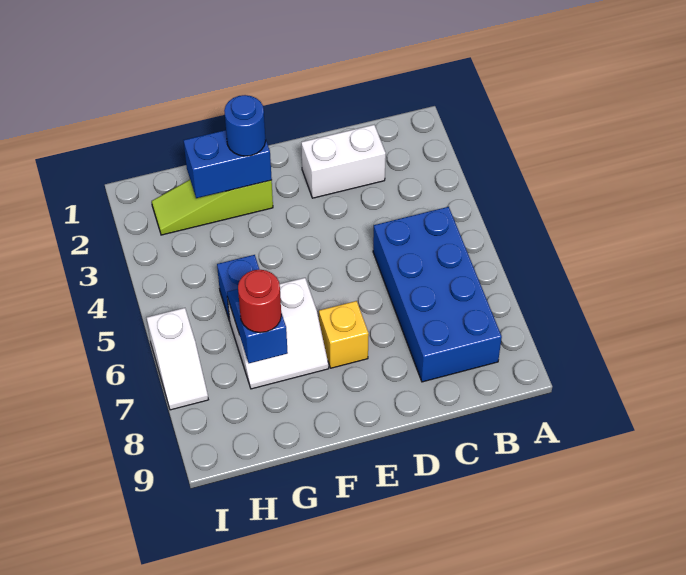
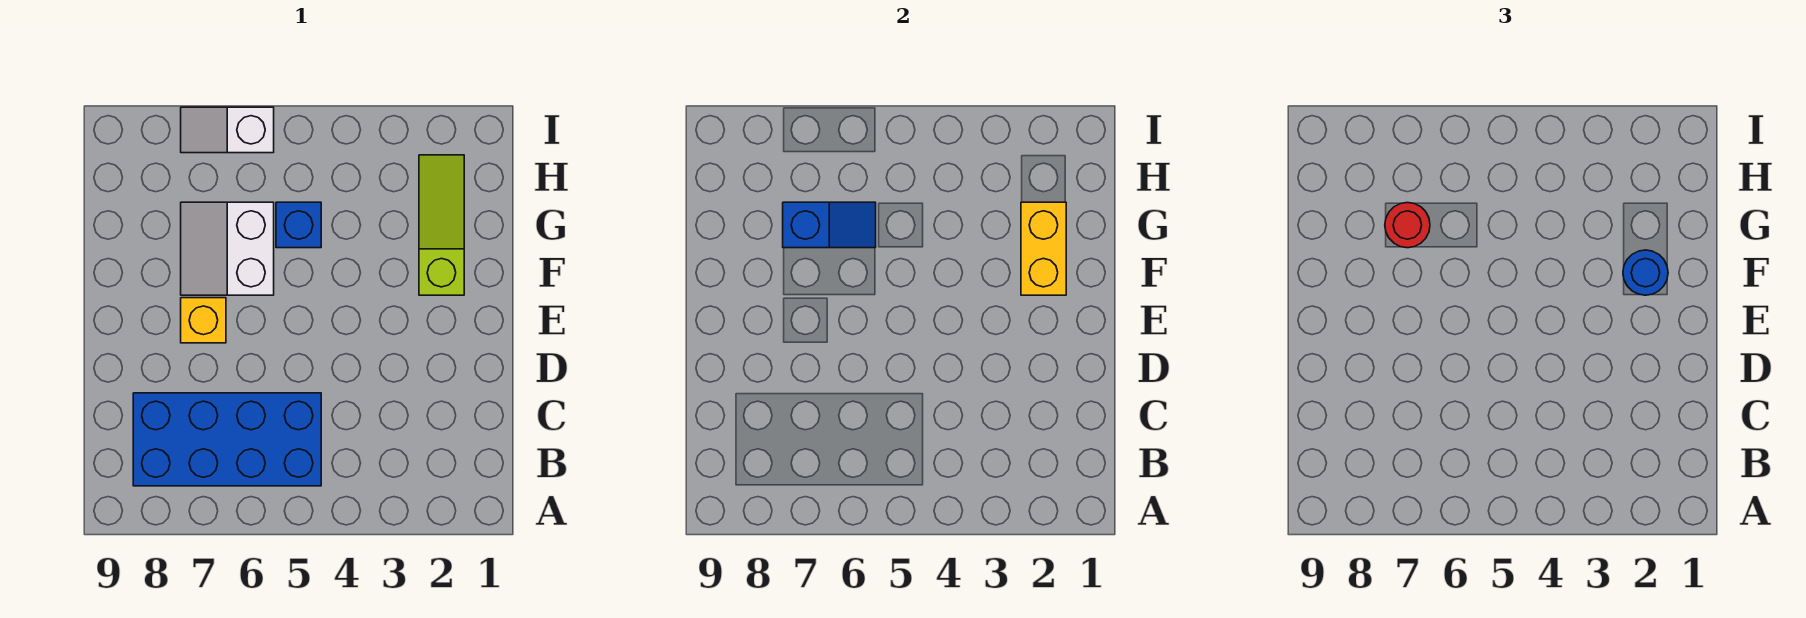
white 1x2 brick [301,125,386,198] -> none
blue 1x2 brick [183,130,272,198] -> yellow 1x2 brick [1021,202,1066,295]

